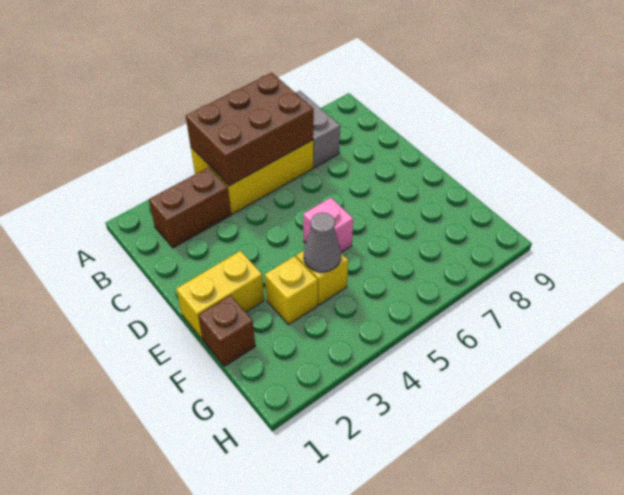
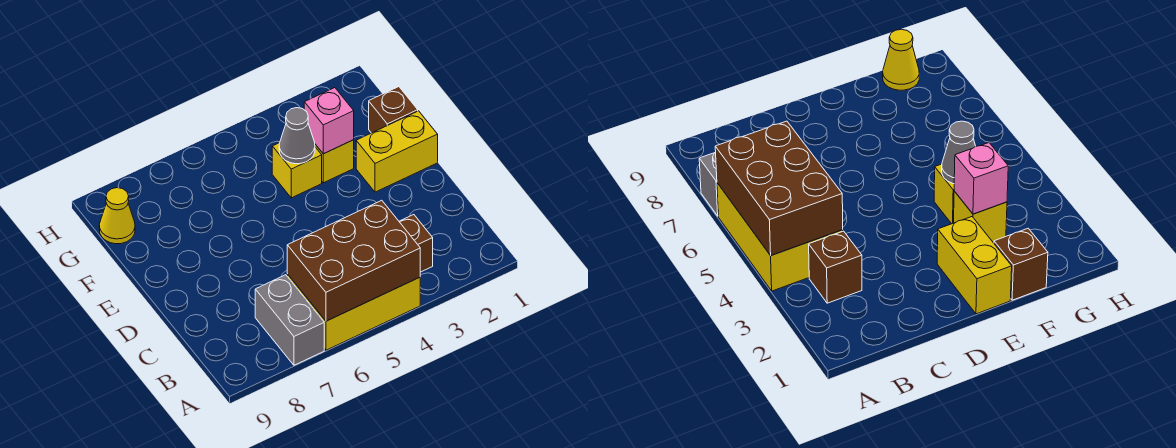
brown 1x2 brick [149,168,231,248] -> brown 1x1 brick [399,215,433,272]
pink 1x1 brick [303,198,353,252] -> pink 1x1 brick moved to [304,88,354,154]
none -> yellow 1x1 cone [99,188,135,244]

